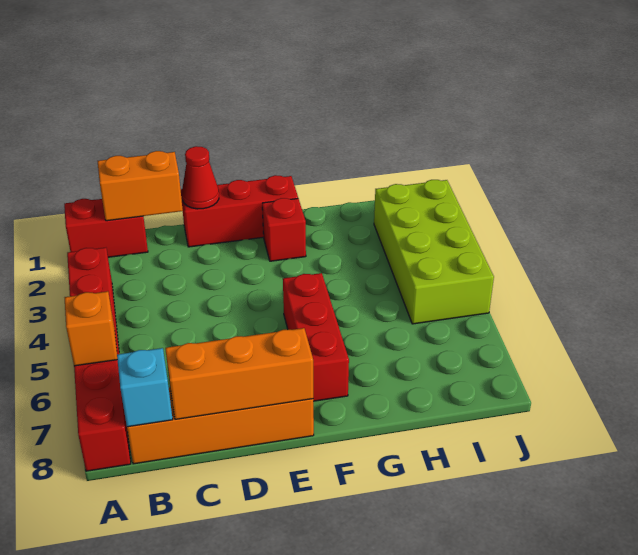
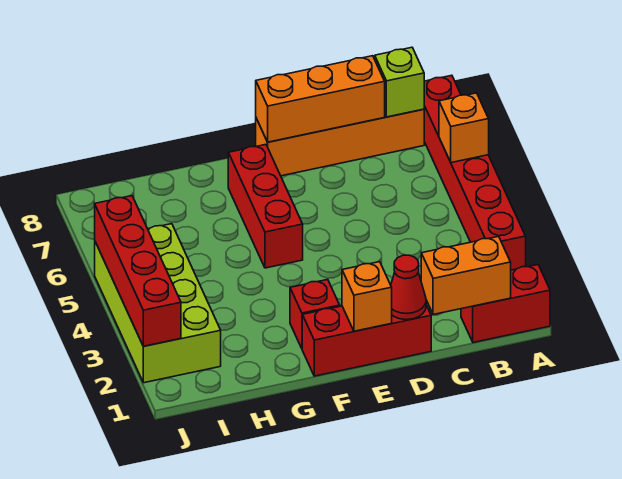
cyan 1x1 brick [117,348,173,427] -> lime 1x1 brick [375,47,424,117]
none -> orange 1x1 brick [342,262,392,331]
none -> red 1x4 brick [95,196,181,346]

